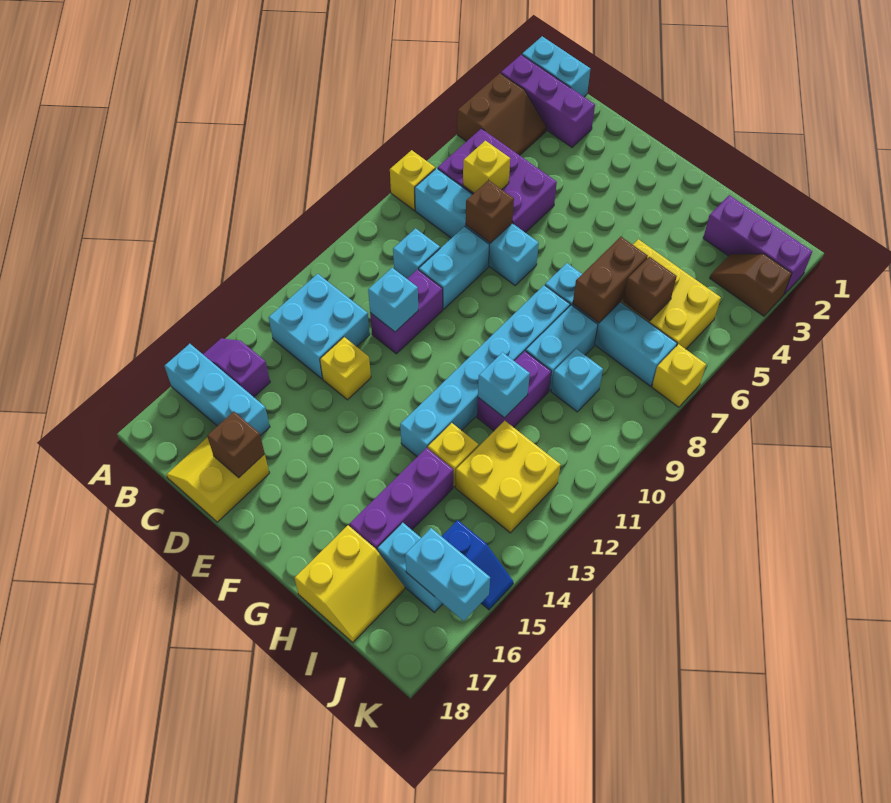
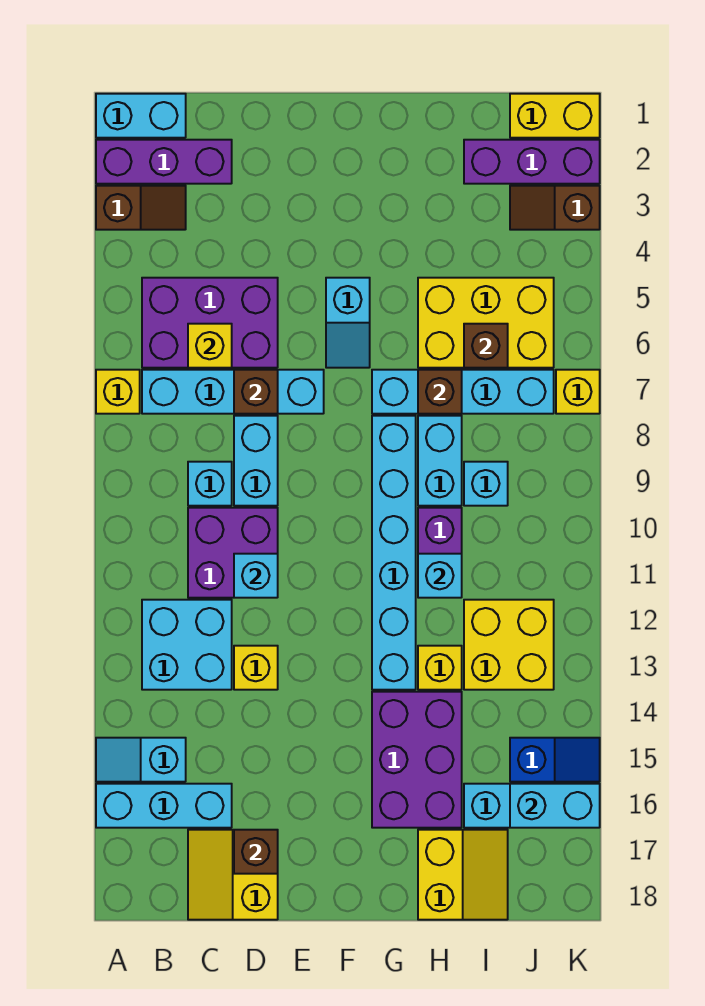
brown 2x2 slope [457,73,547,155] -> brown 1x2 slope [96,186,186,230]
purple 1x2 slope [203,338,270,397] -> cyan 1x2 slope [96,738,186,782]
purple 1x2 brick [370,269,443,354] -> purple 2x2 brick [188,508,278,598]
none -> cyan 1x2 slope [326,278,370,368]
brown 1x2 brick [573,237,648,323] -> brown 1x1 brick [418,370,462,414]
purple 1x3 brick [349,448,453,551] -> purple 2x3 brick [372,692,462,828]
none -> yellow 1x2 brick [510,94,600,138]

